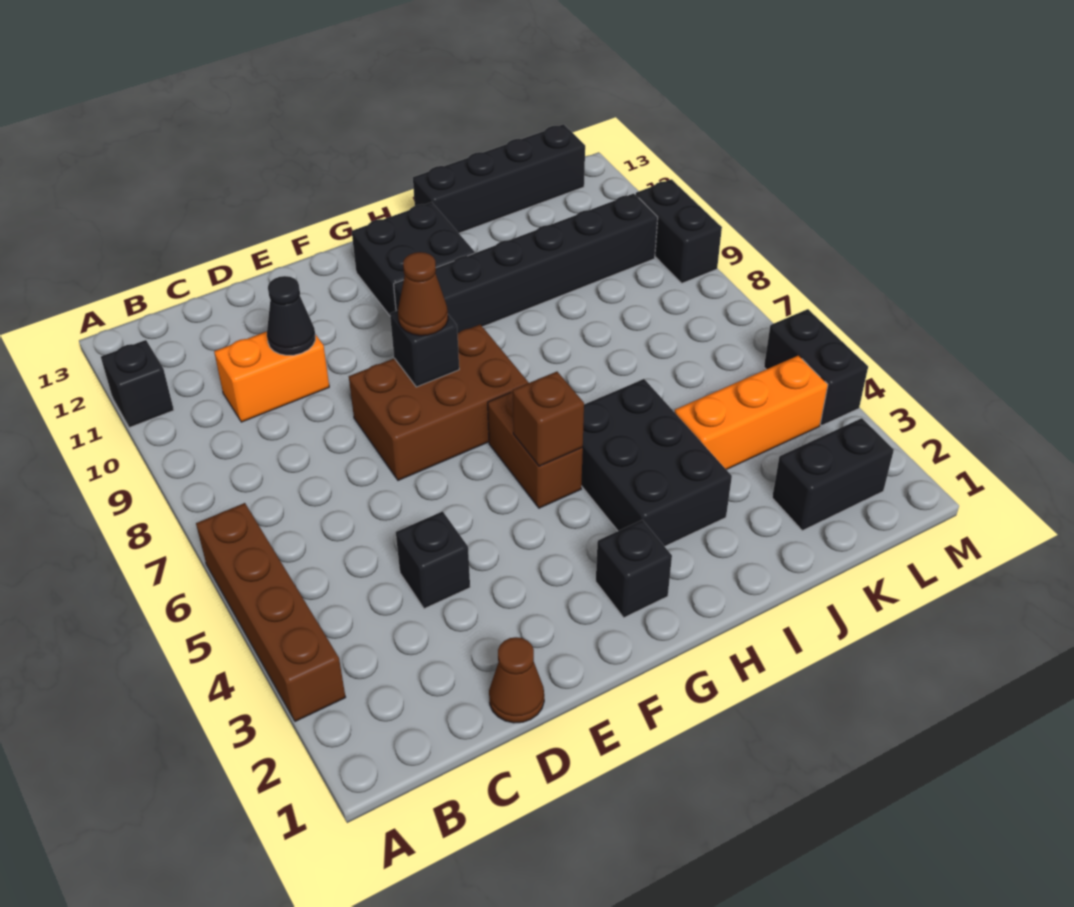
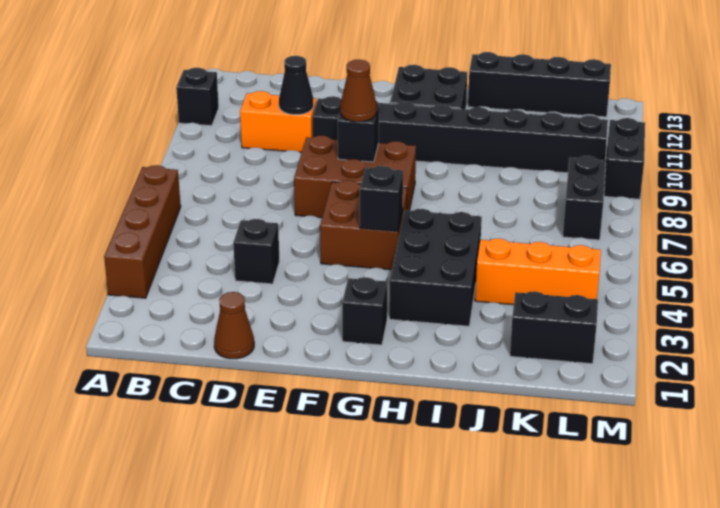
brown 1x2 brick [488,392,583,508] -> brown 2x2 brick [320,180,407,270]
brown 1x1 brick [513,372,584,466] -> black 1x1 brick [360,166,403,231]
black 1x6 brick [394,194,658,333] -> black 1x8 brick [312,96,608,173]
black 1x2 brick [764,309,868,425] -> black 1x2 brick moved to [563,156,606,240]

